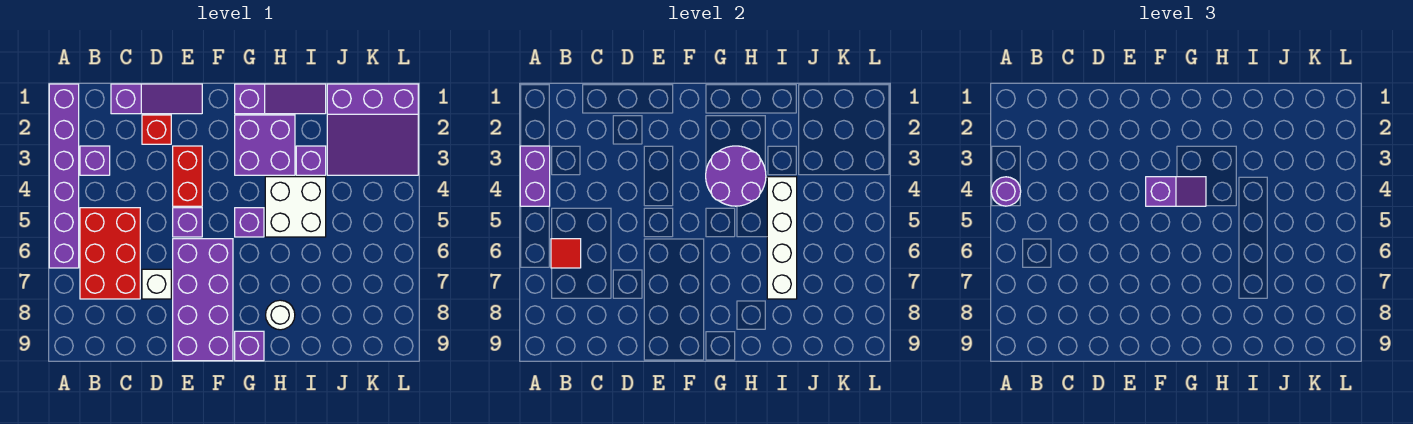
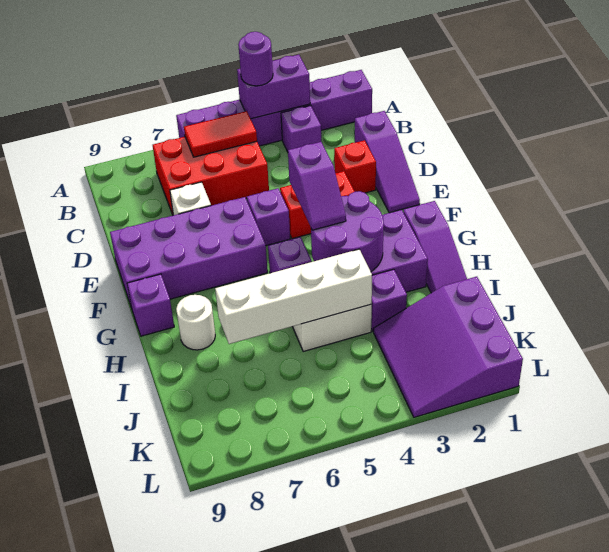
red 1x1 tile [551,239,581,268] -> red 1x2 tile [184,111,257,157]

